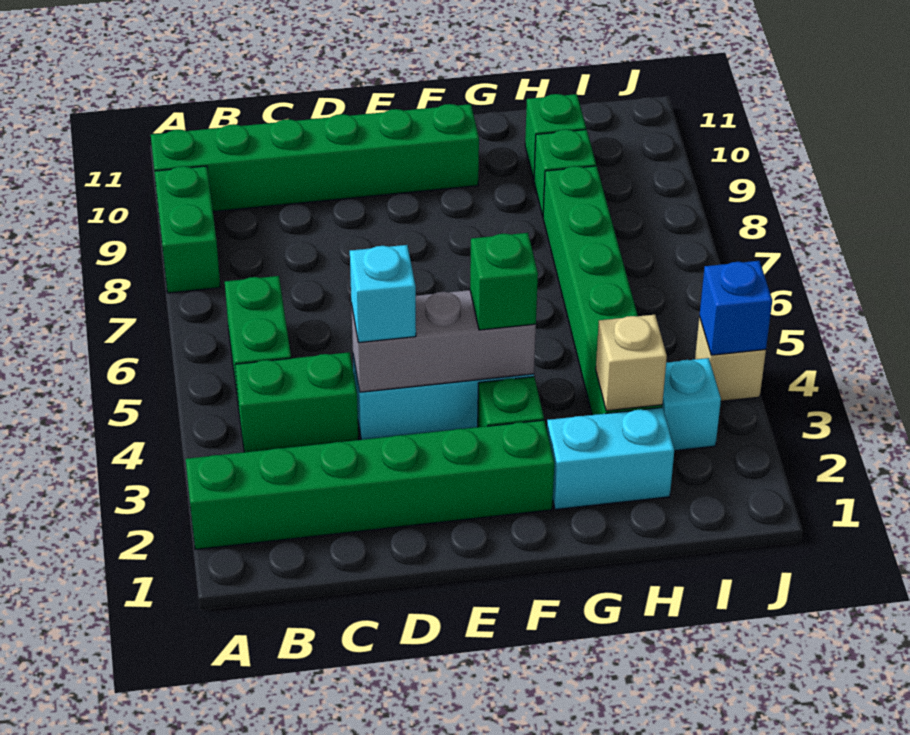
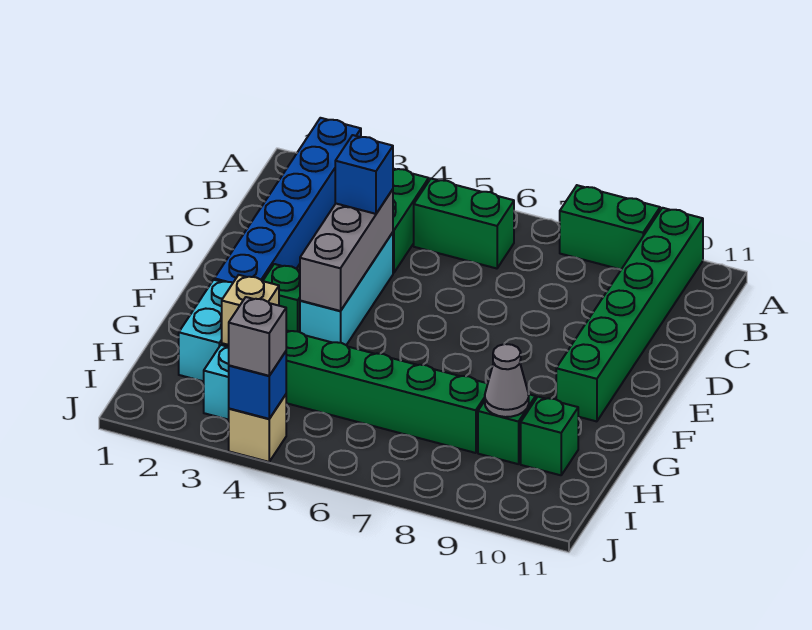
green 1x6 brick [186,420,554,550] -> blue 1x6 brick [214,118,361,283]
cyan 1x1 brick [350,245,416,343] -> blue 1x1 brick [335,135,393,214]
green 1x1 brick [470,233,538,330] -> none
none -> grey 1x1 cone [485,344,529,417]
none -> grey 1x1 brick [229,297,286,376]

